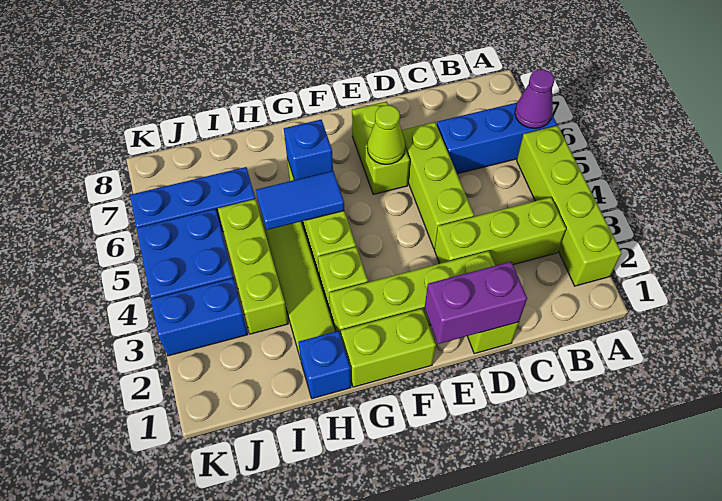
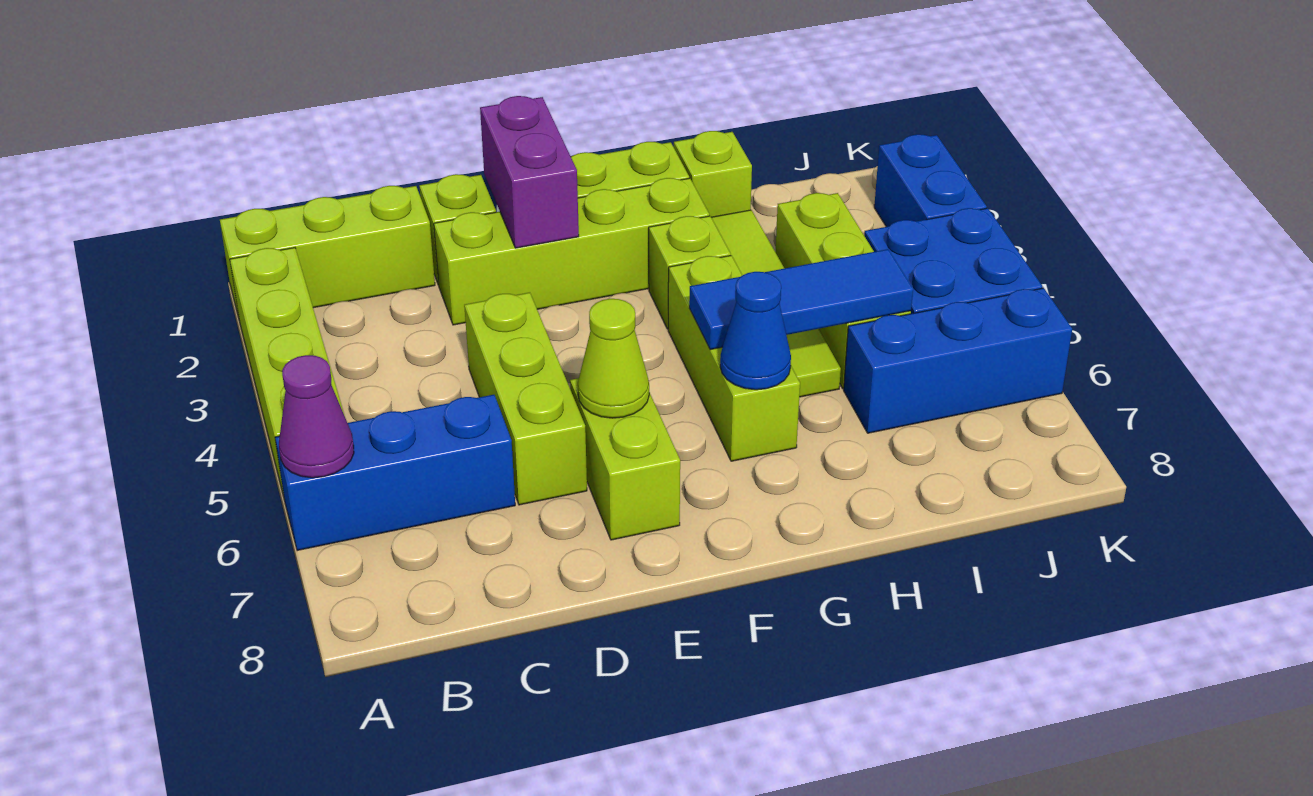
lime 1x3 brick [434,197,566,266] -> lime 1x3 brick moved to [220,186,435,317]
purple 1x2 brick [425,262,527,344] -> purple 1x2 brick turned to [480,96,579,248]
blue 1x2 tile [256,171,344,230] -> blue 1x3 tile [689,249,913,350]
blue 1x1 brick [284,120,333,180] -> blue 1x1 cone [720,272,791,390]
blue 1x1 brick [298,331,351,399] -> lime 1x1 brick [674,131,752,217]
blue 1x2 brick [151,278,248,356] -> blue 1x2 brick turned to [874,134,987,227]

